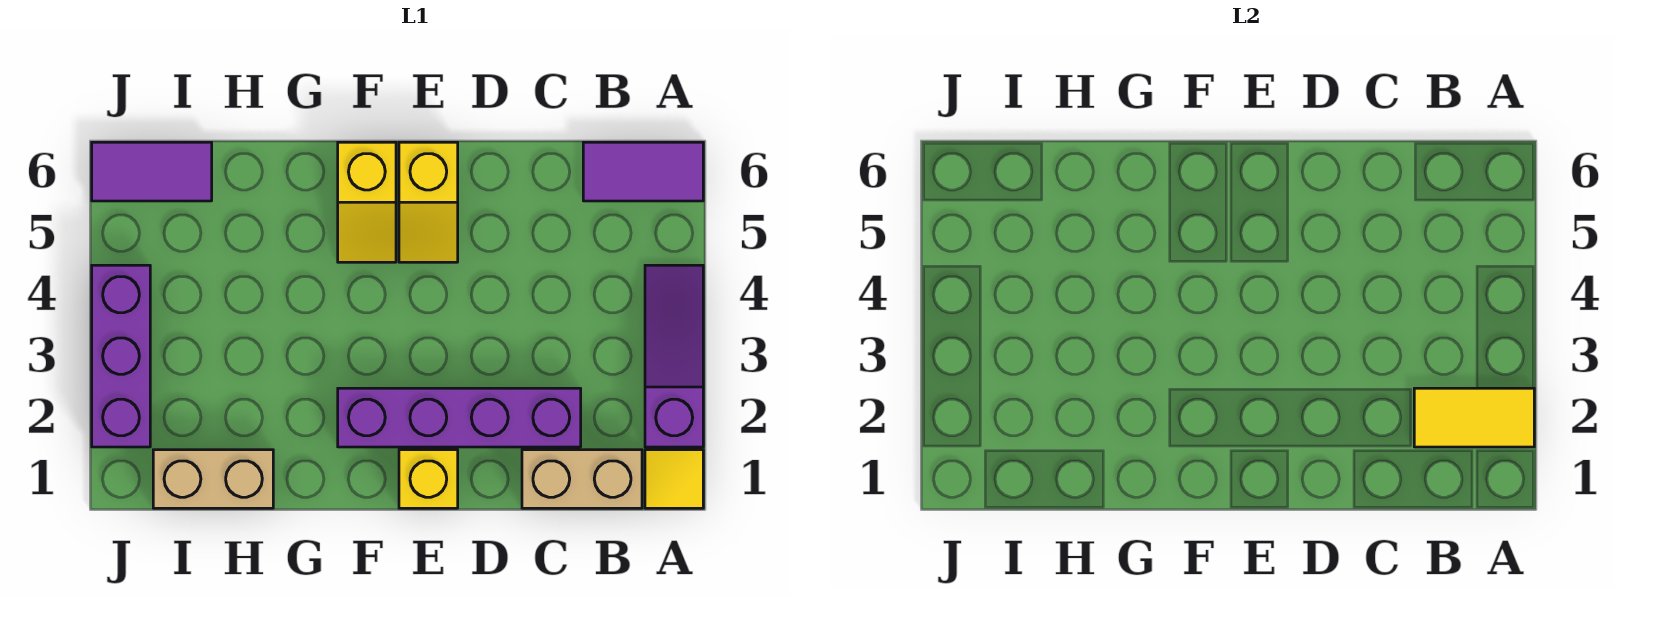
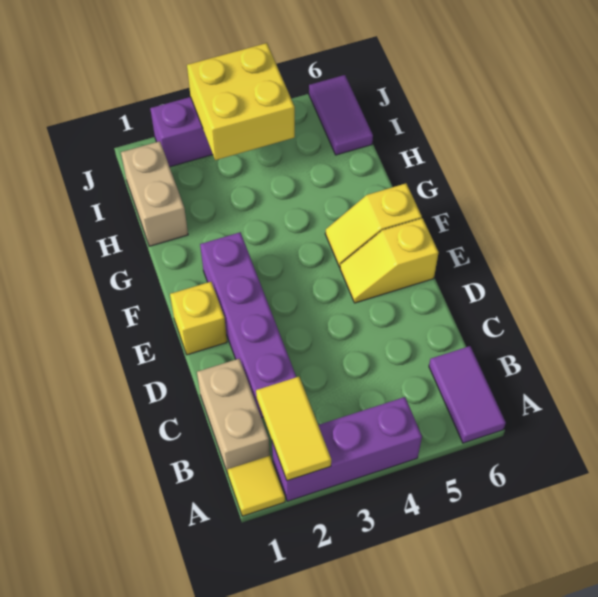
purple 1x3 slope [645,265,703,447] -> purple 1x3 brick [272,397,422,501]
none -> yellow 2x2 brick [187,43,295,160]

